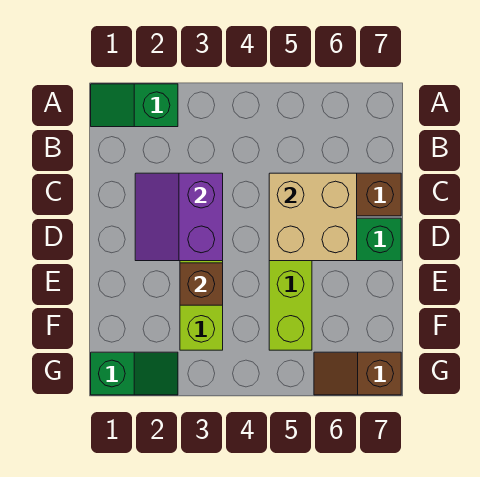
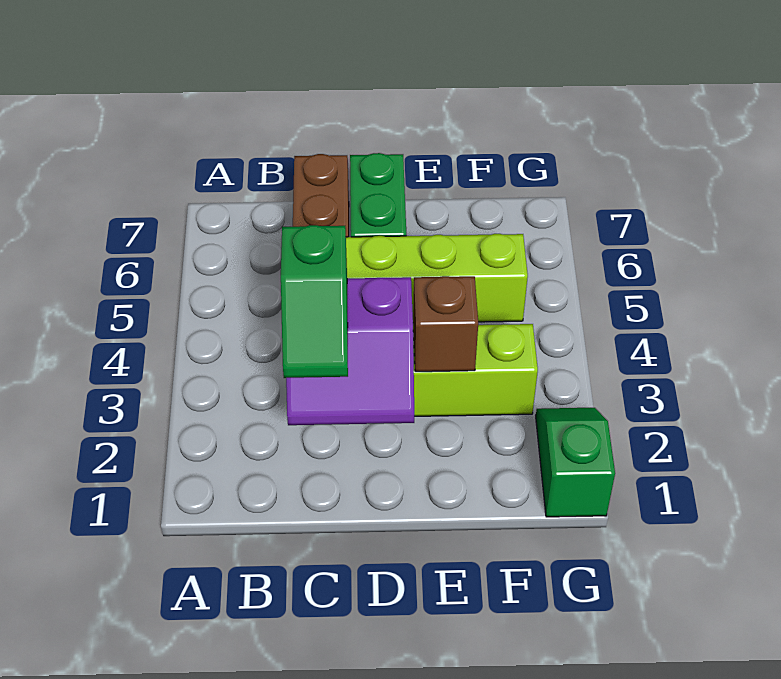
green 1x2 slope [91,84,178,127] -> green 1x2 slope moved to [281,225,348,378]
tan 2x2 brick [269,173,357,261] -> none
brown 1x2 slope [314,352,401,395] -> none

